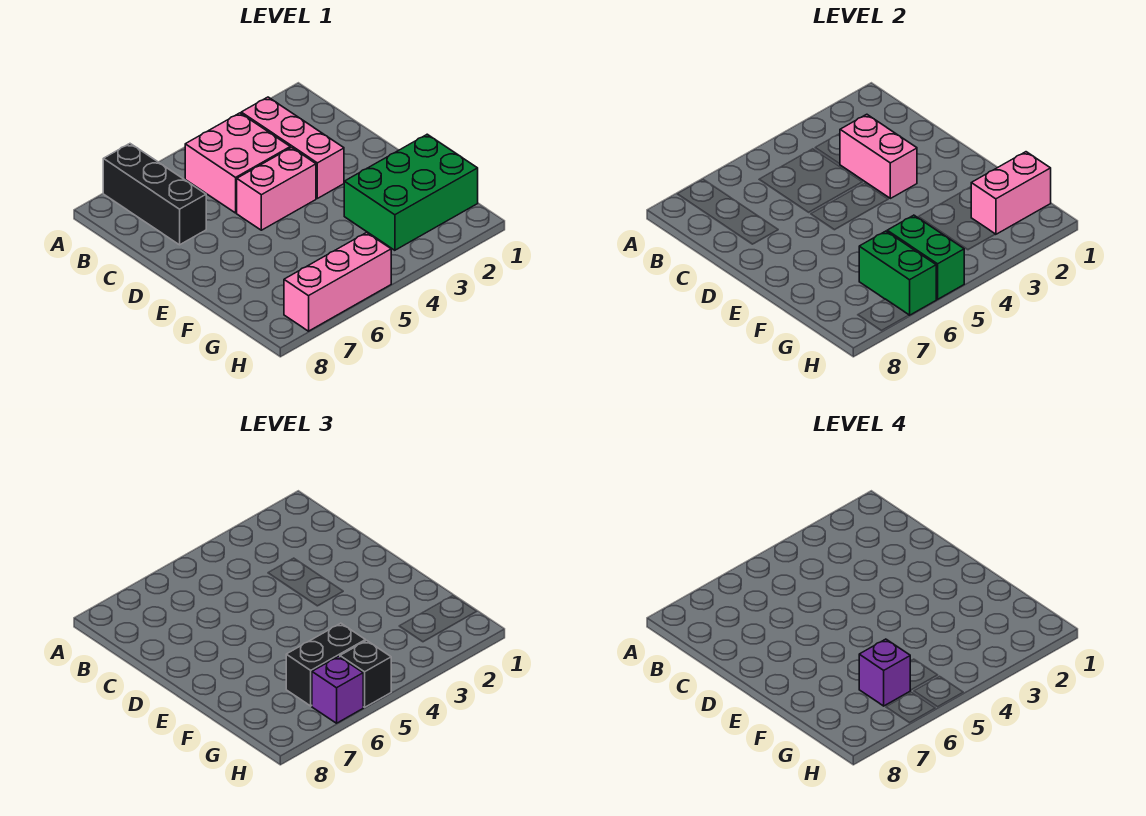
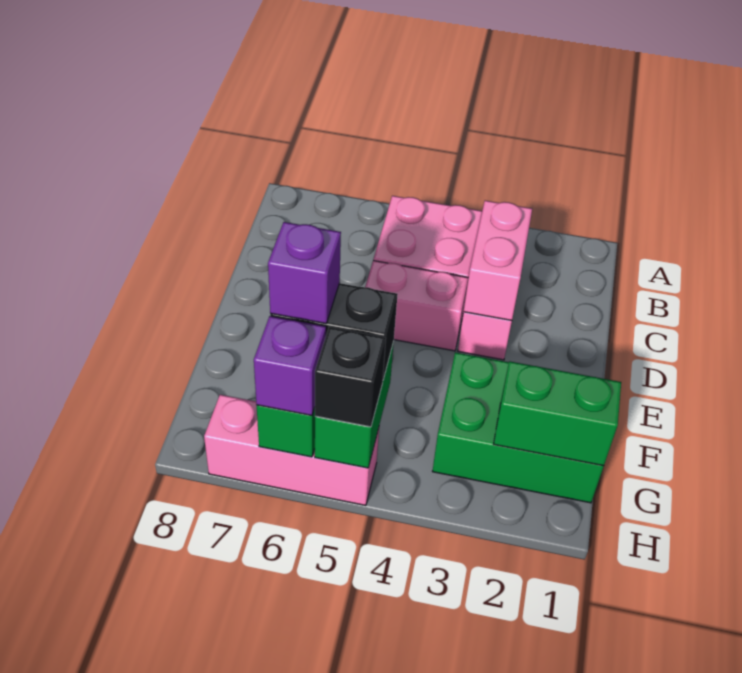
black 1x3 brick [103,144,206,245] -> none
pink 1x2 brick [971,152,1051,234] -> green 1x2 brick [494,361,621,466]

